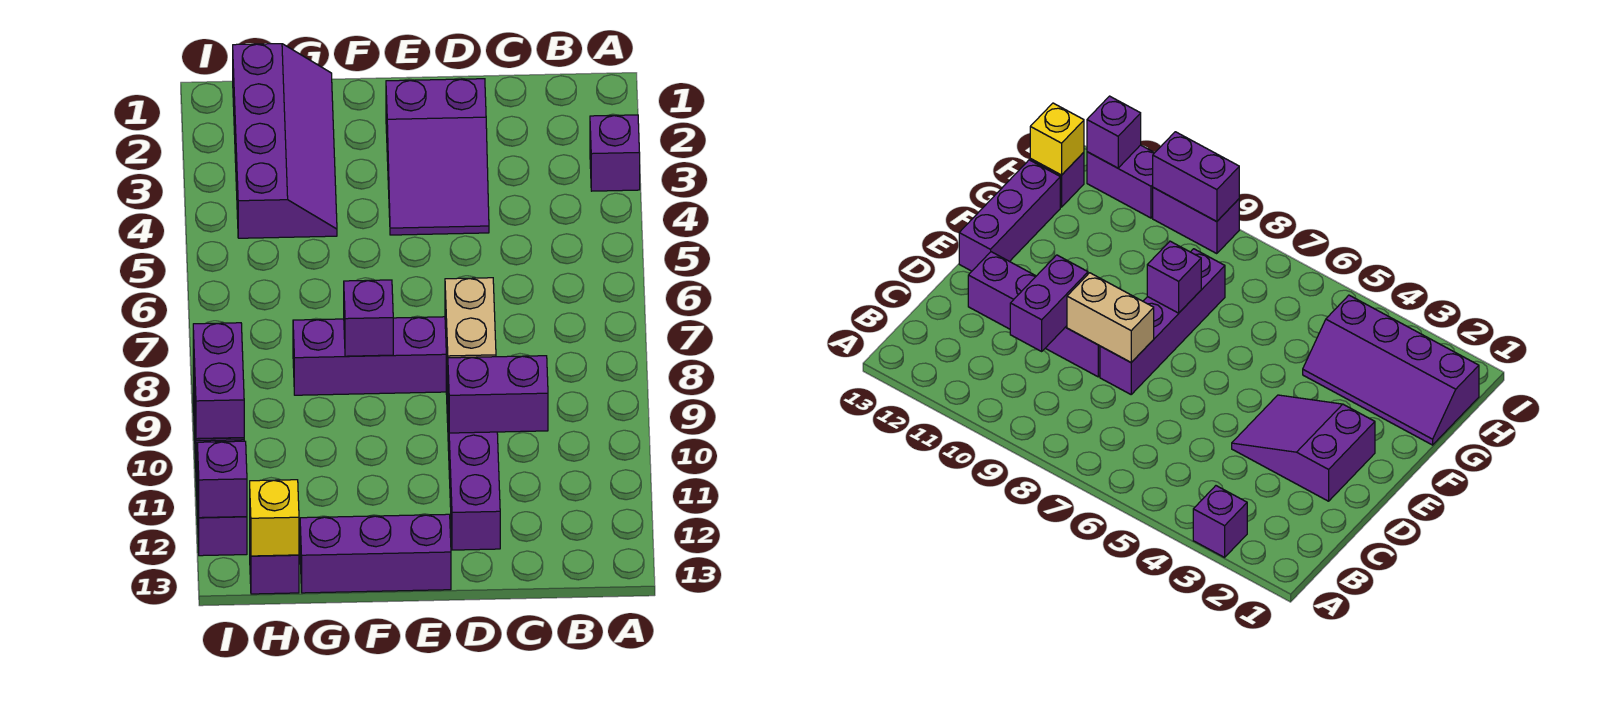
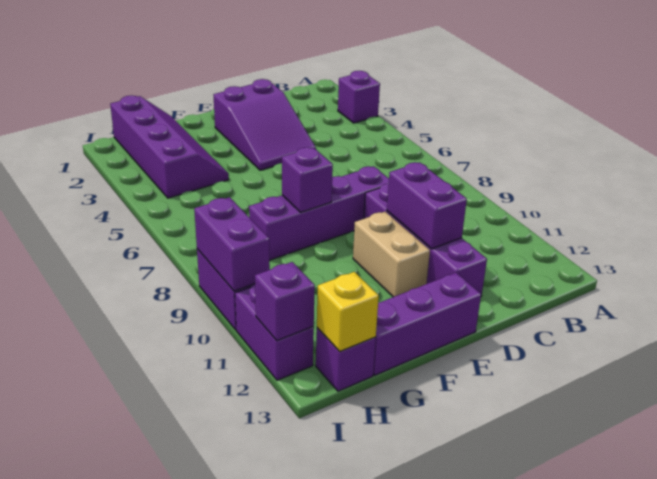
purple 1x2 brick [448,356,548,433] -> purple 1x2 brick turned to [387,162,467,249]
tan 1x2 brick [445,278,496,385] -> tan 1x2 brick moved to [353,212,430,297]

